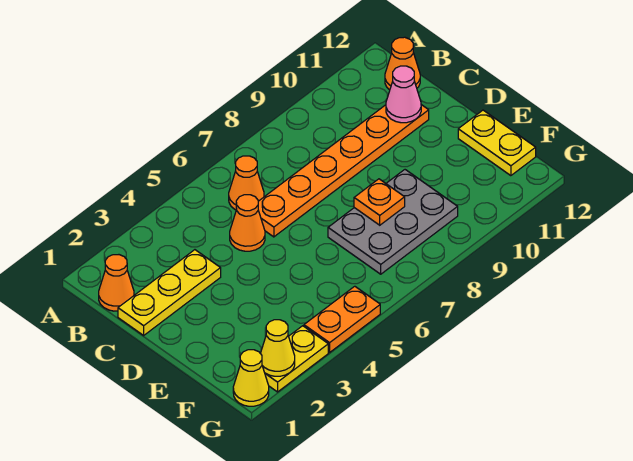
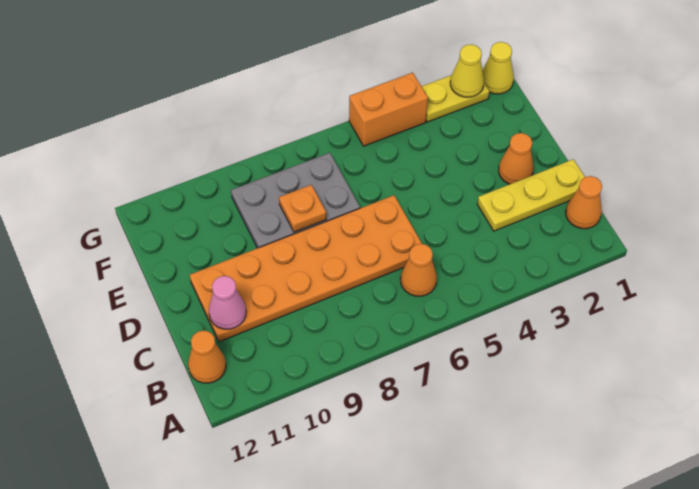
orange 1x1 cone [230,195,265,251] -> orange 1x1 cone moved to [499,133,534,184]
orange 1x6 plate [258,105,429,237] -> orange 2x6 plate [190,195,422,342]
yellow 1x2 plate [458,110,536,176] -> none
orange 1x2 plate [304,286,380,352] -> orange 1x2 brick [349,73,428,146]

